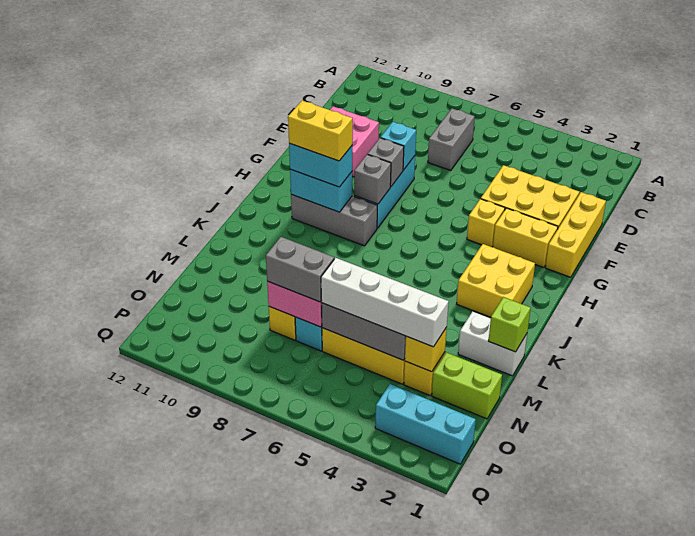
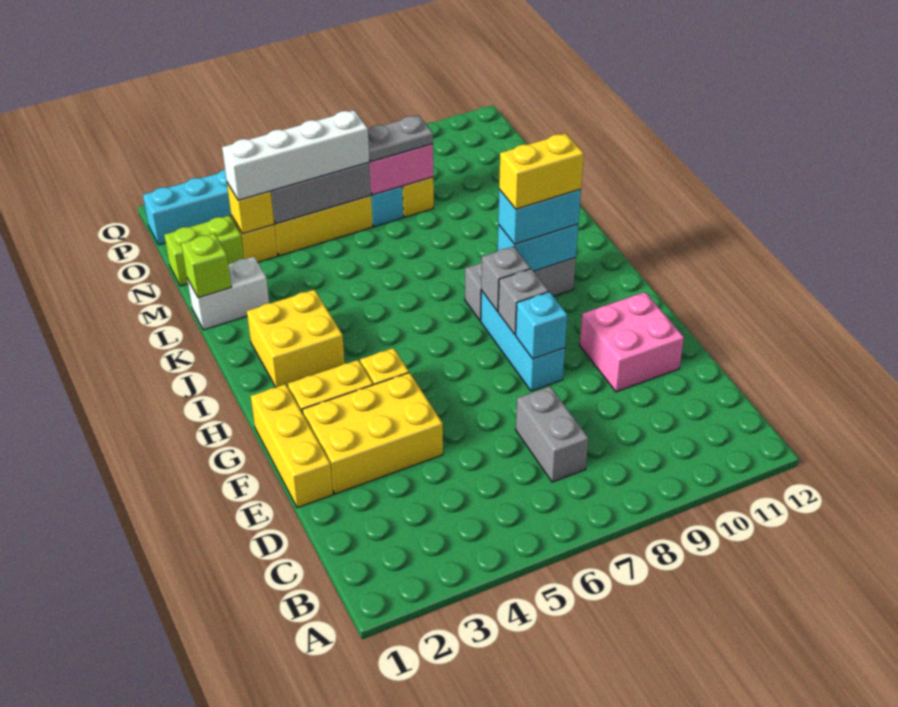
grey 1x2 brick [266,237,334,302] -> grey 1x2 plate [368,115,433,162]

